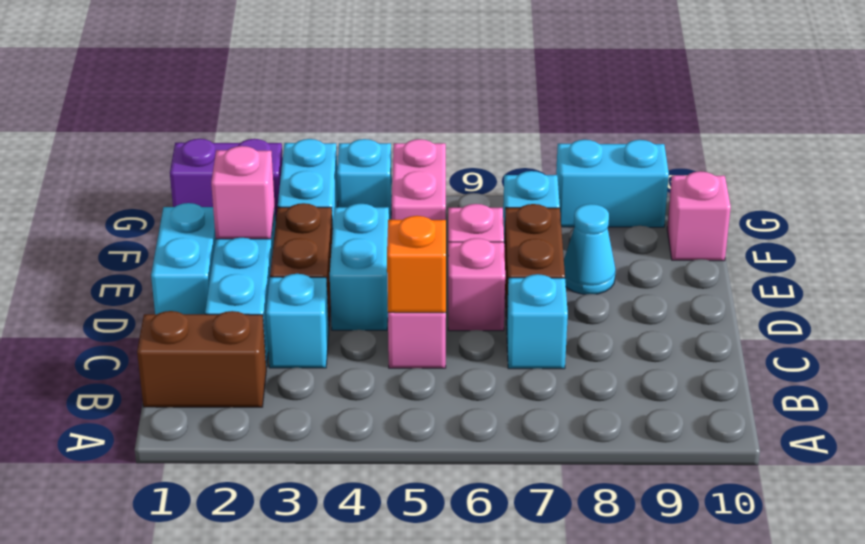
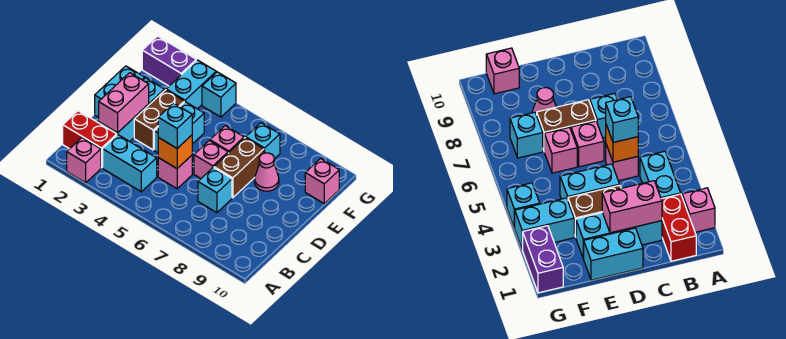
brown 1x2 brick [137,311,266,407] -> red 1x2 brick [63,111,117,168]
cyan 1x1 brick [266,274,329,368] -> cyan 1x1 brick moved to [158,103,192,148]
pink 1x1 brick [211,146,275,239] -> pink 1x1 brick moved to [67,138,101,183]
cyan 1x1 cone [564,204,616,294] -> pink 1x1 cone [255,153,279,191]
pink 1x2 brick [392,139,446,220] -> pink 1x2 brick moved to [99,73,149,133]
cyan 1x2 brick [556,140,669,227] -> cyan 1x2 brick moved to [103,135,157,192]

